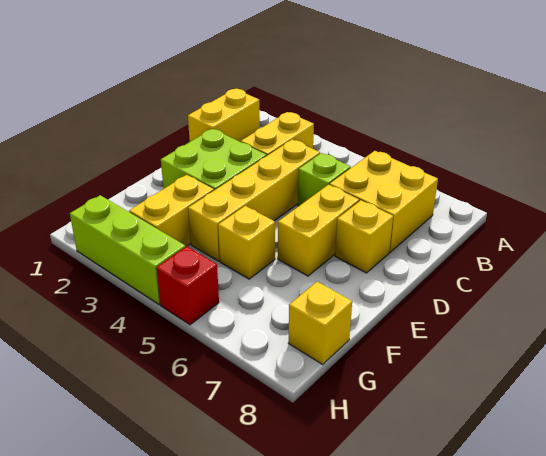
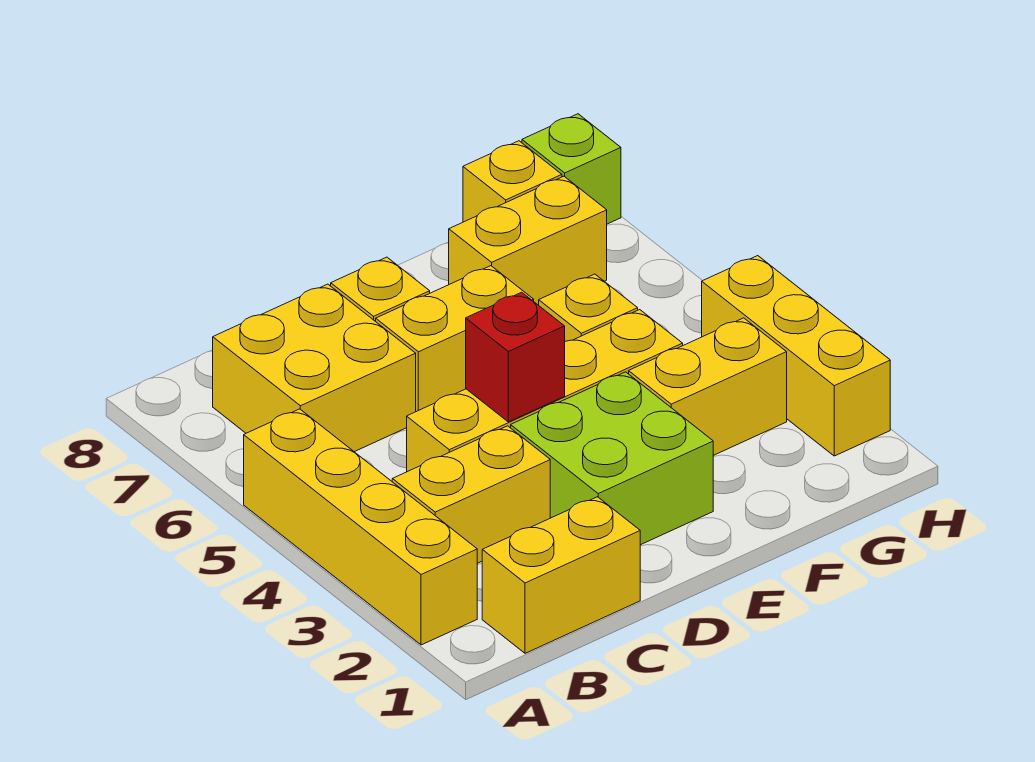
none -> yellow 1x4 brick [244,409,477,645]
lime 1x1 brick [298,153,351,206] -> lime 1x1 brick moved to [522,114,621,224]
none -> yellow 1x2 brick [449,176,607,305]
lime 1x3 brick [70,195,185,304] -> yellow 1x3 brick [702,256,890,456]
red 1x1 brick [156,246,219,325] -> red 1x1 brick moved to [466,292,565,422]

